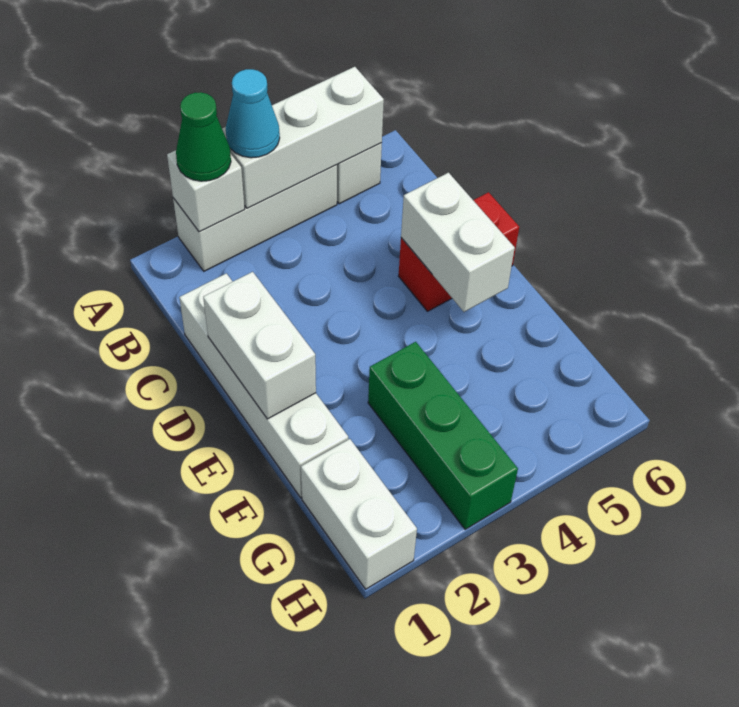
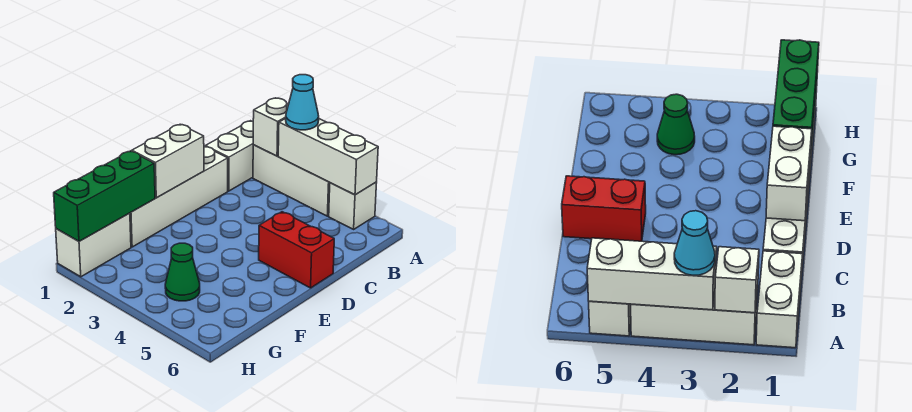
green 1x1 cone [176,92,231,181] -> green 1x1 cone moved to [165,243,200,301]
white 1x2 brick [401,173,515,312] -> white 1x2 brick moved to [206,121,253,191]
green 1x3 brick [368,342,518,529] -> green 1x3 brick moved to [54,151,155,241]

